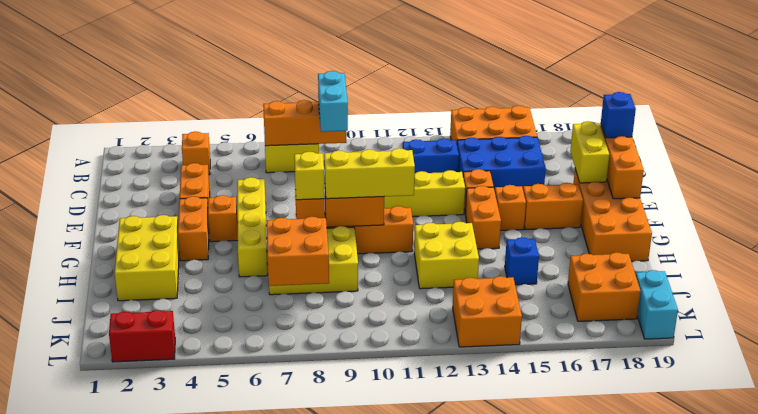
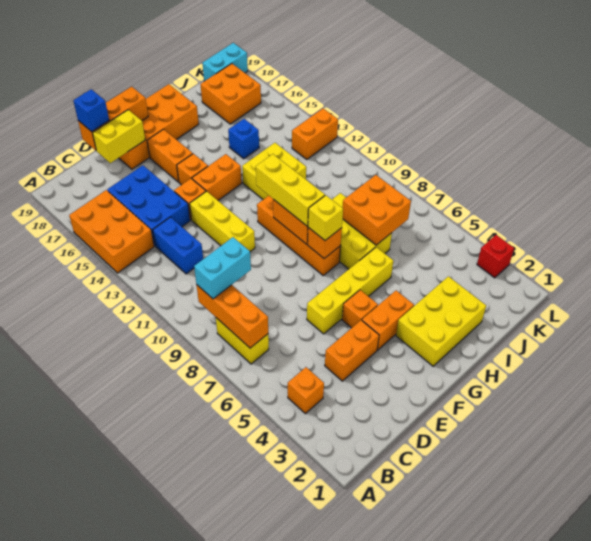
orange 2x2 brick [453,276,522,347] -> orange 1x2 brick [292,109,338,159]
red 1x2 brick [109,310,175,362] -> red 1x1 brick [477,235,514,278]

